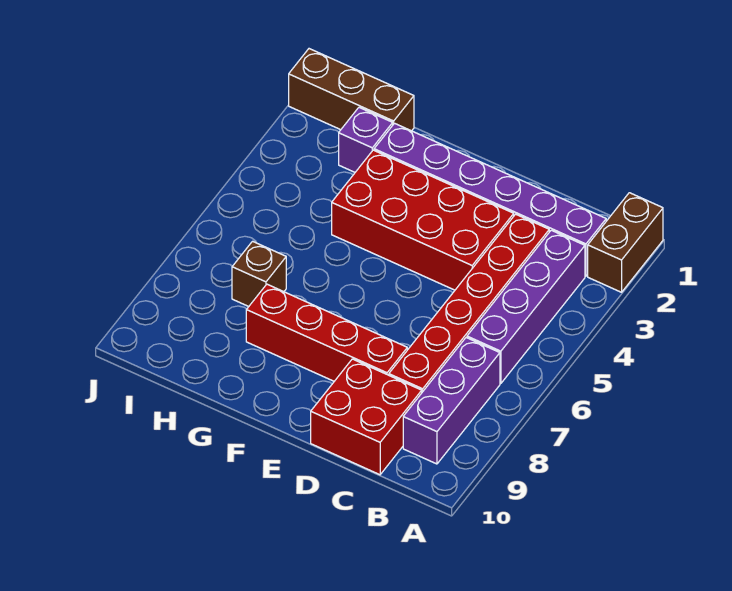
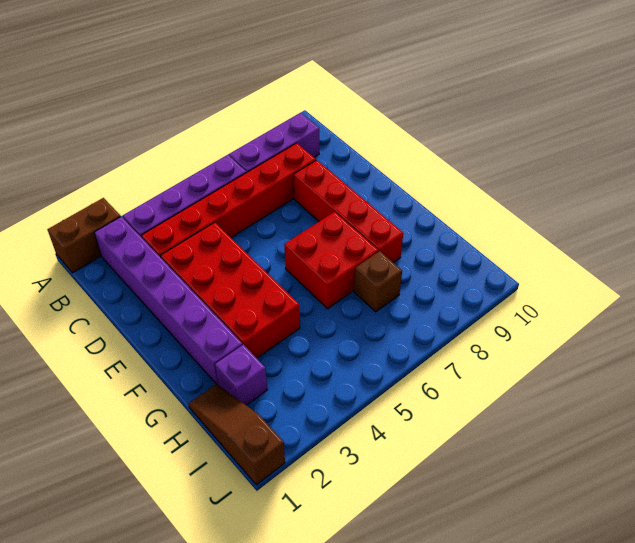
red 2x2 brick [311,359,422,475] -> red 2x2 brick moved to [284,212,379,309]
brown 1x3 brick [289,49,414,131] -> brown 1x3 slope [189,384,285,485]

